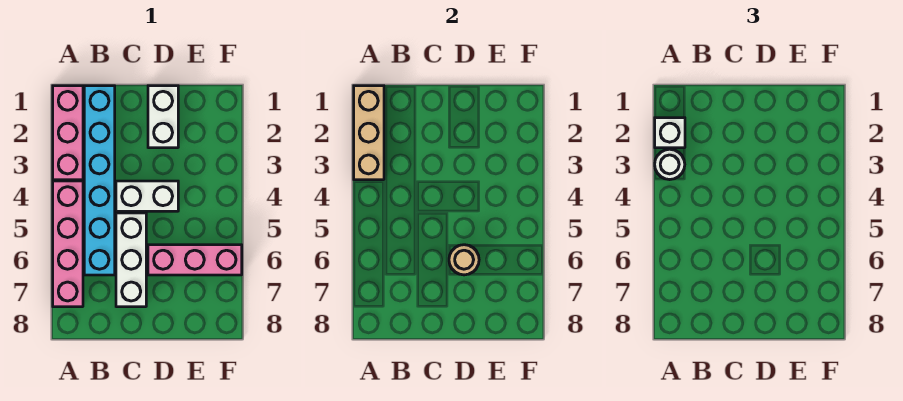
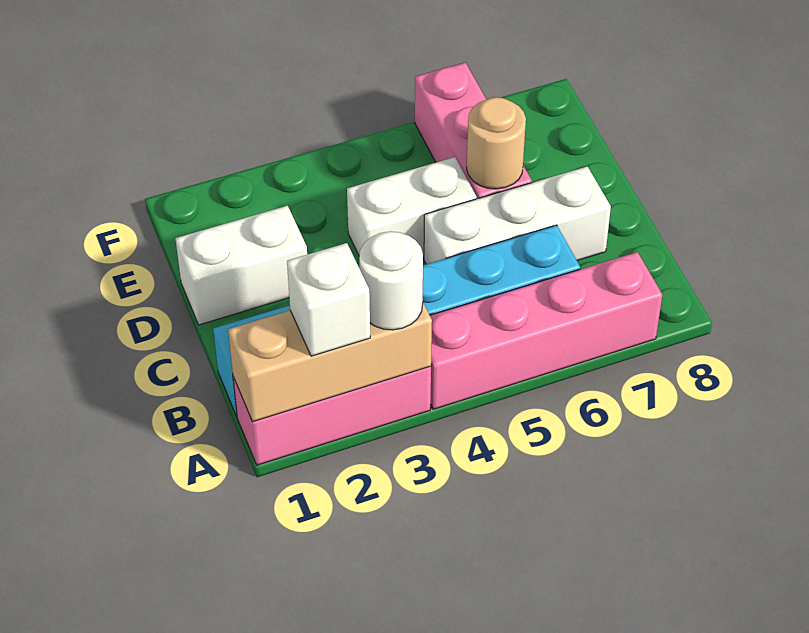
white 1x2 brick [116,181,178,211] -> white 1x2 brick turned to [347,157,477,258]

